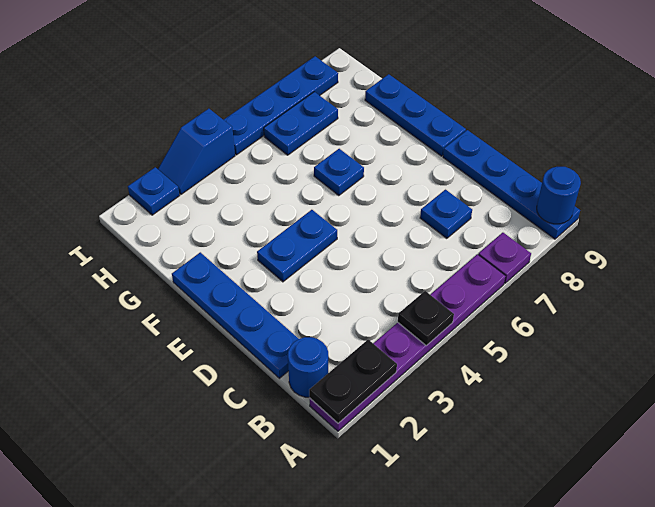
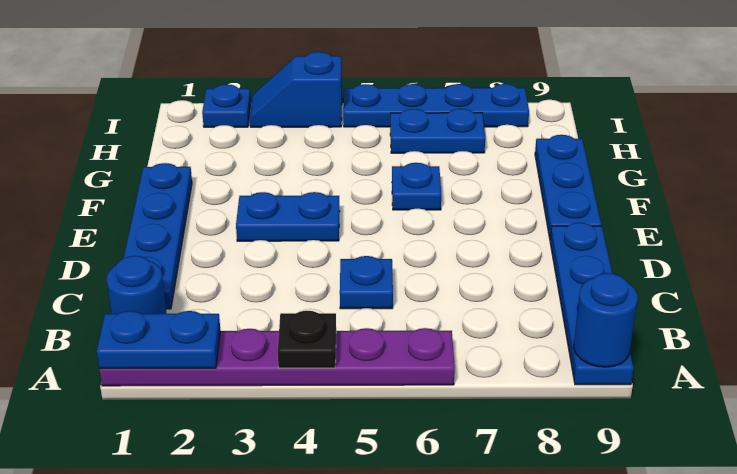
black 1x2 plate [309,340,397,423] -> blue 1x2 plate [97,311,220,368]
purple 1x1 plate [478,233,531,283] -> none
blue 1x1 plate [420,190,472,238] -> blue 1x1 plate moved to [340,256,393,309]

